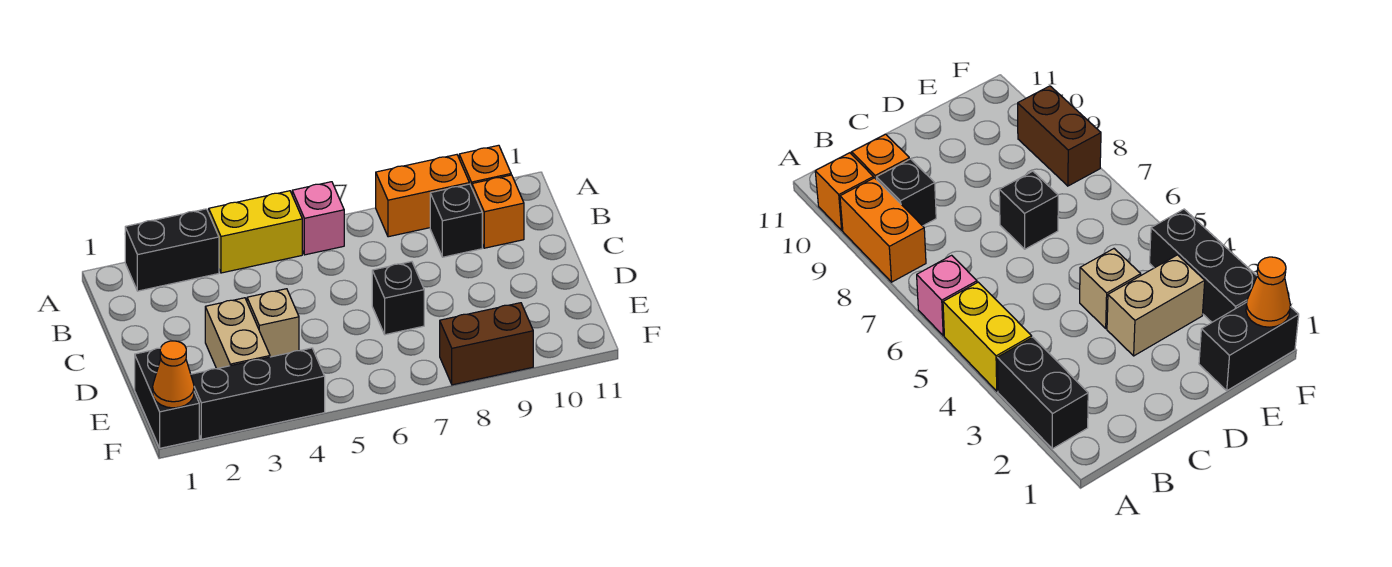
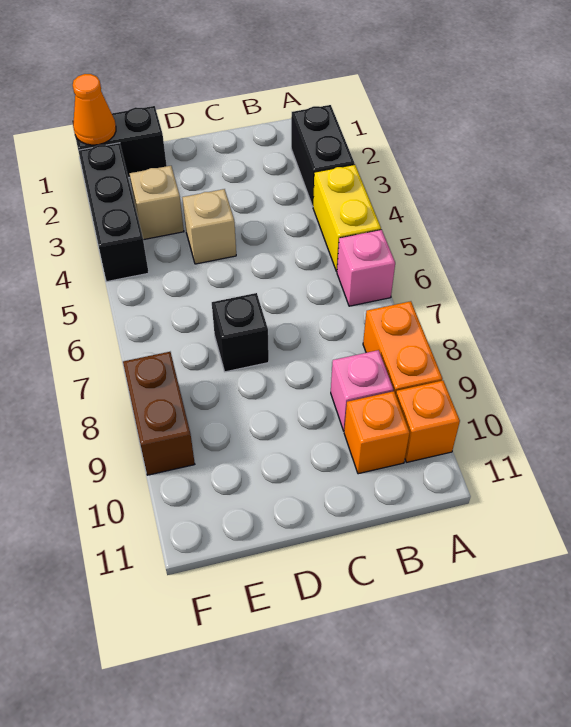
black 1x1 brick [430,184,482,257] -> pink 1x1 brick [331,350,393,431]
tan 1x2 brick [205,298,270,369] -> tan 1x1 brick [130,166,184,240]

